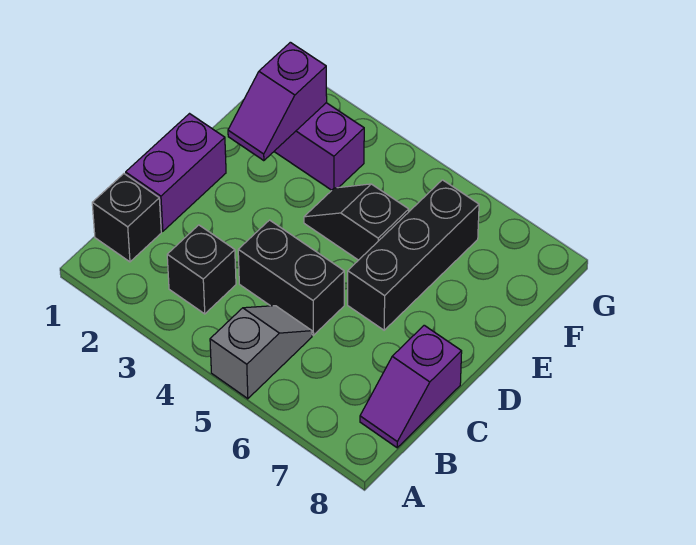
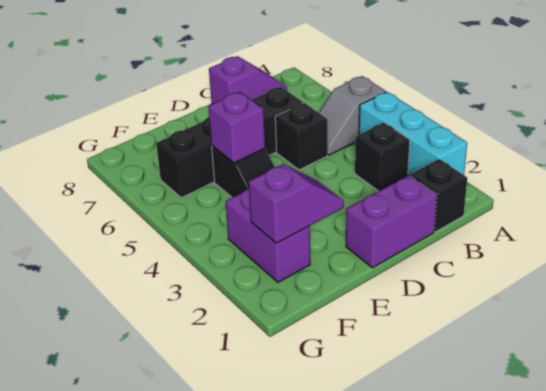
none -> cyan 1x3 brick [359,92,467,176]
black 1x2 brick [238,220,344,335] -> black 1x1 brick [275,103,327,170]
black 1x3 brick [348,180,479,330] -> black 1x4 brick [156,87,303,198]
none -> purple 1x1 brick [208,92,265,163]

